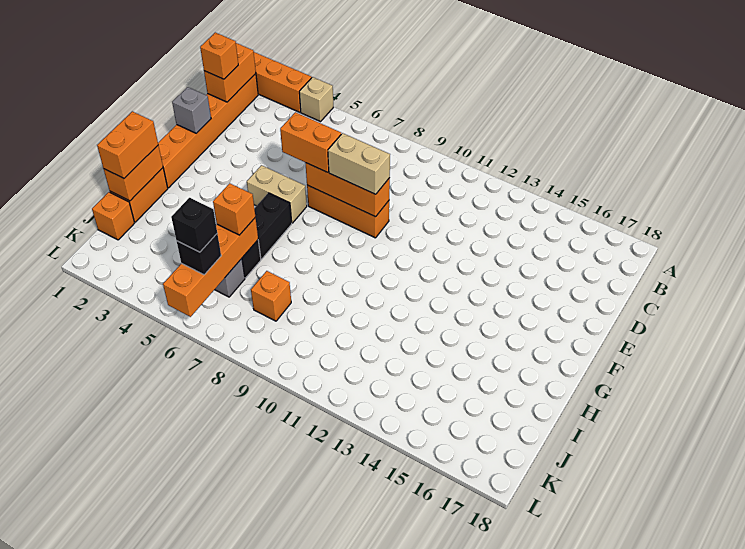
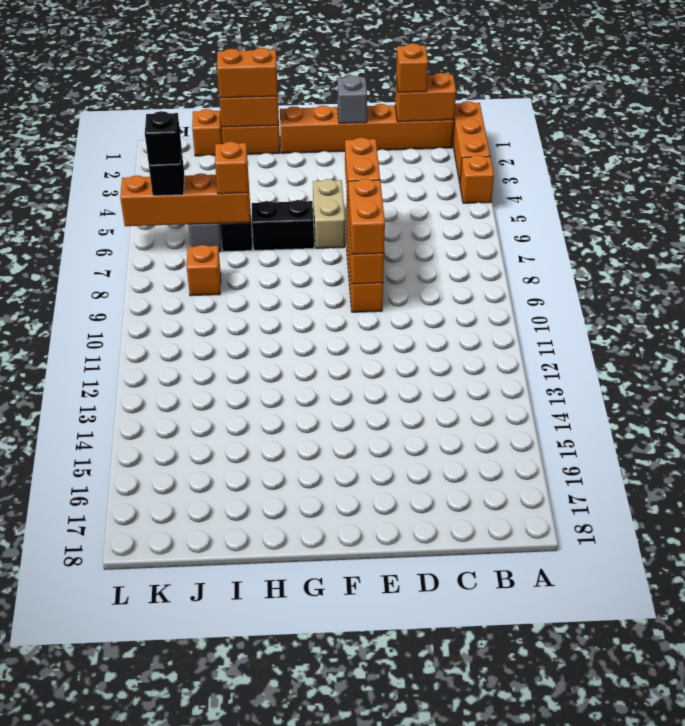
tan 1x1 brick [299,77,333,122] -> orange 1x1 brick [460,155,494,203]
tan 1x2 brick [328,133,390,194] -> orange 1x2 brick [348,179,385,254]

